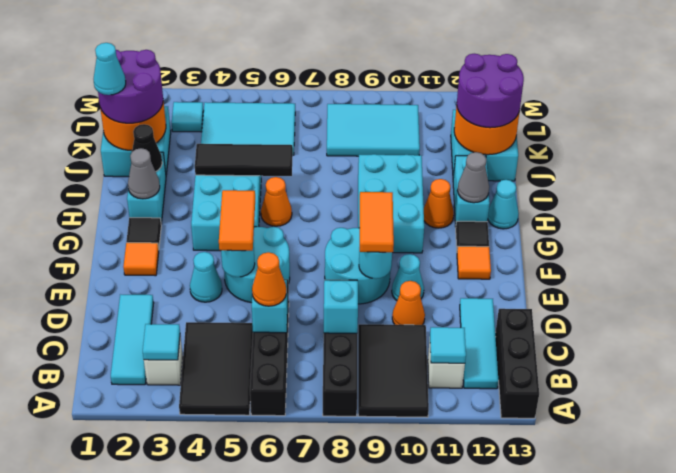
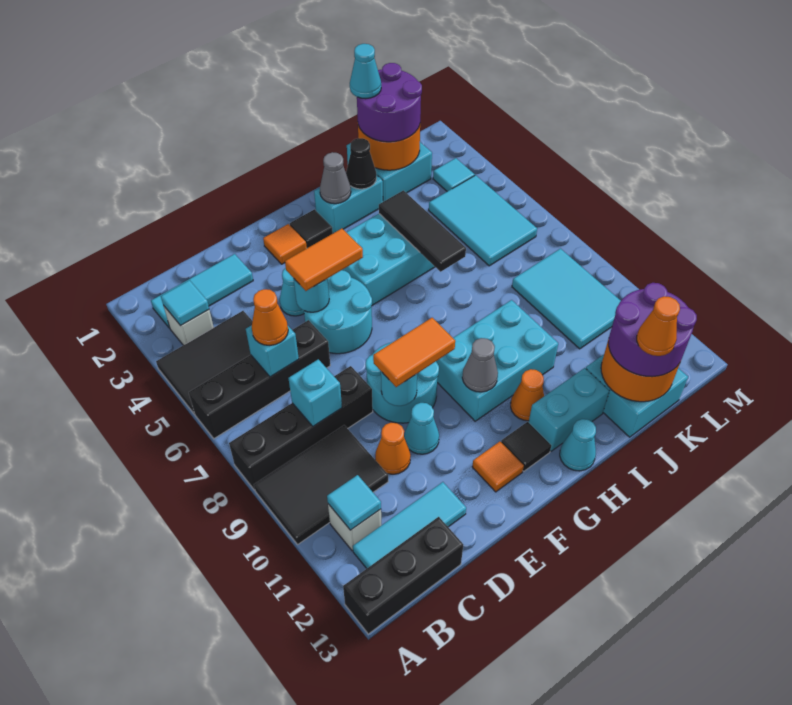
orange 1x1 cone [261,177,292,226] -> orange 1x1 cone moved to [637,296,680,356]
grey 1x1 cone [457,152,489,203] -> grey 1x1 cone moved to [462,338,498,392]

